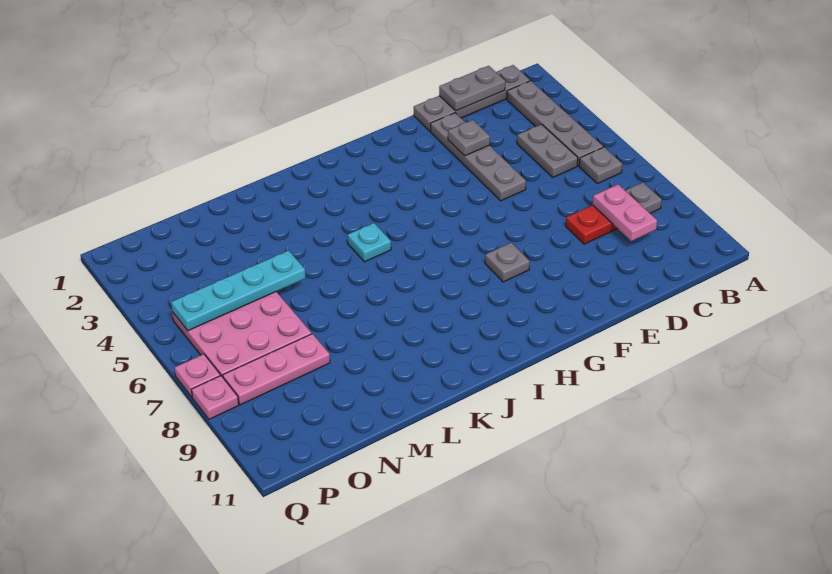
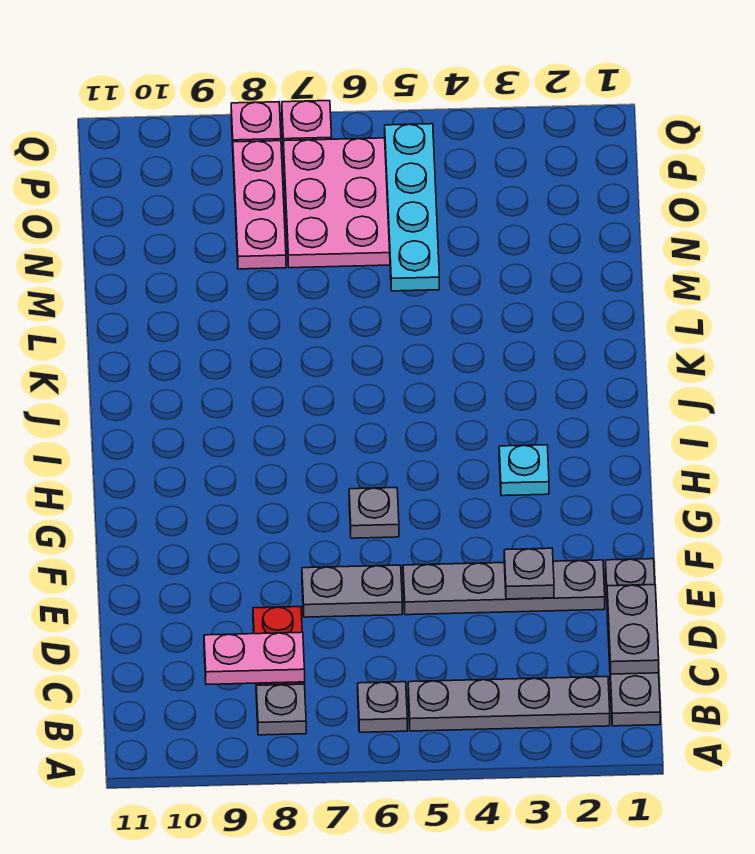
grey 1x2 plate [517,124,578,177] -> grey 1x2 plate moved to [302,565,402,617]
grey 1x1 plate [485,243,530,282] -> grey 1x1 plate moved to [349,488,399,538]
cyan 1x1 plate [348,223,391,262] -> cyan 1x1 plate moved to [499,445,549,496]

